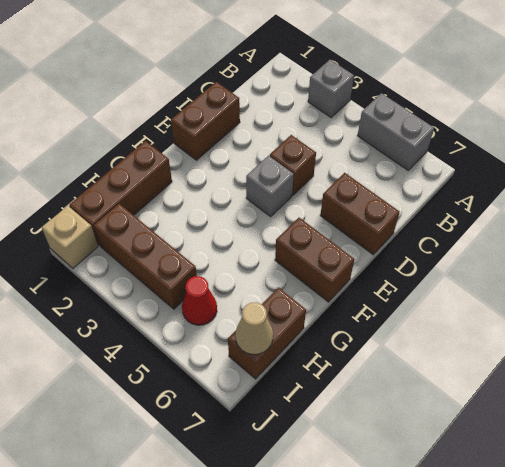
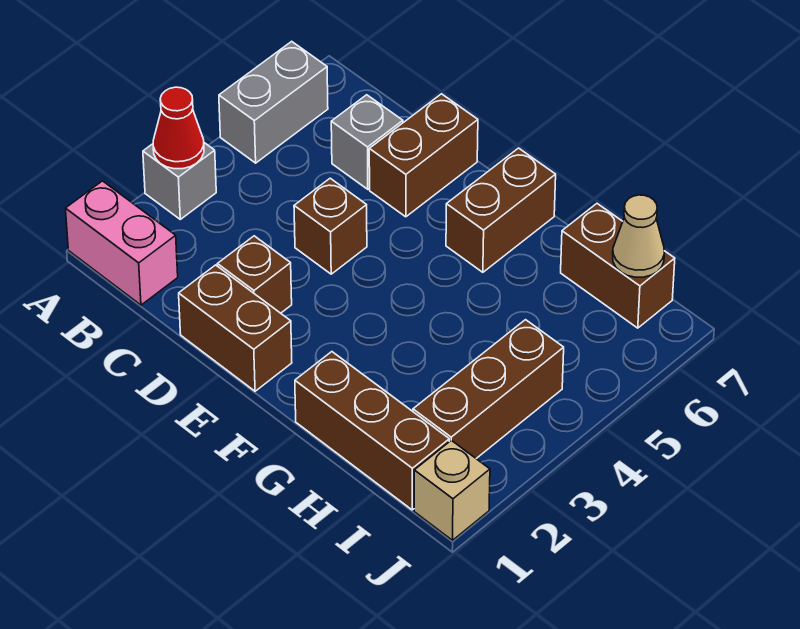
none -> pink 1x2 brick [65,181,178,305]
none -> brown 1x1 brick [217,236,292,313]
grey 1x1 brick [246,156,294,217] -> grey 1x1 brick moved to [331,95,403,189]
red 1x1 cone [182,276,217,325] -> red 1x1 cone moved to [153,87,204,169]

